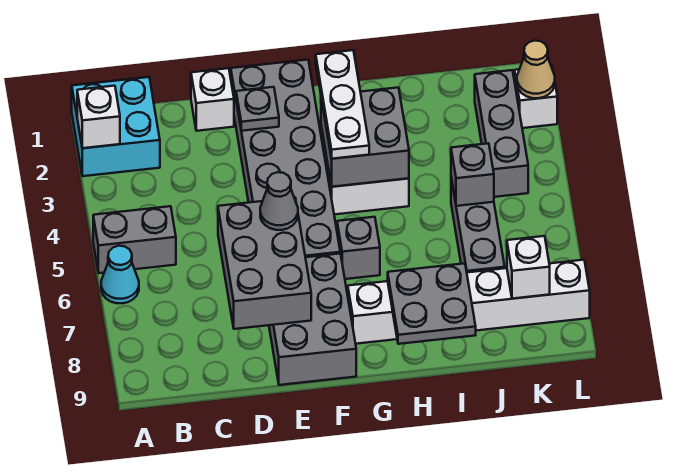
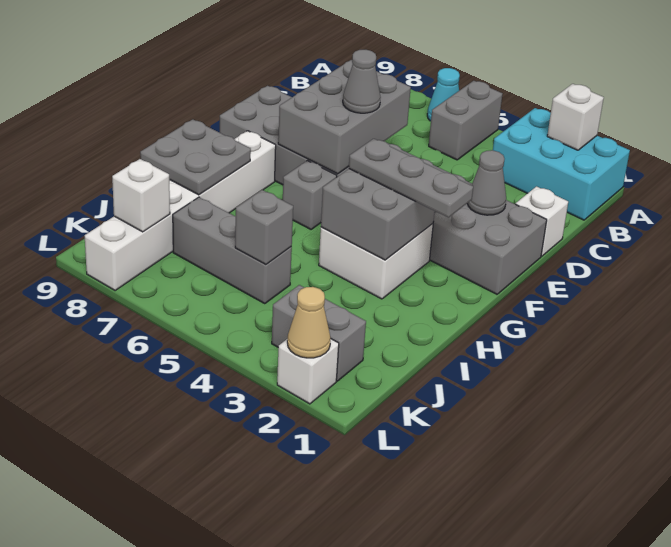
cyan 2x2 brick [72,77,160,176] -> cyan 2x3 brick [493,108,630,220]
grey 2x3 brick [218,198,311,329] -> grey 2x3 brick turned to [278,60,411,174]
grey 1x1 plate [236,87,279,131] -> grey 1x1 cone [467,150,506,215]
white 1x3 plate [316,50,369,159] -> grey 1x3 plate [349,139,473,218]
grey 1x3 brick [475,70,528,197] -> grey 1x2 brick [272,285,366,381]

